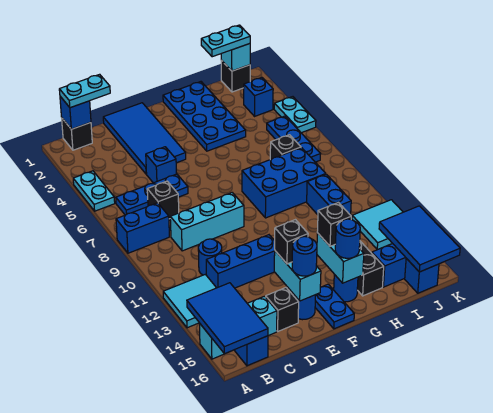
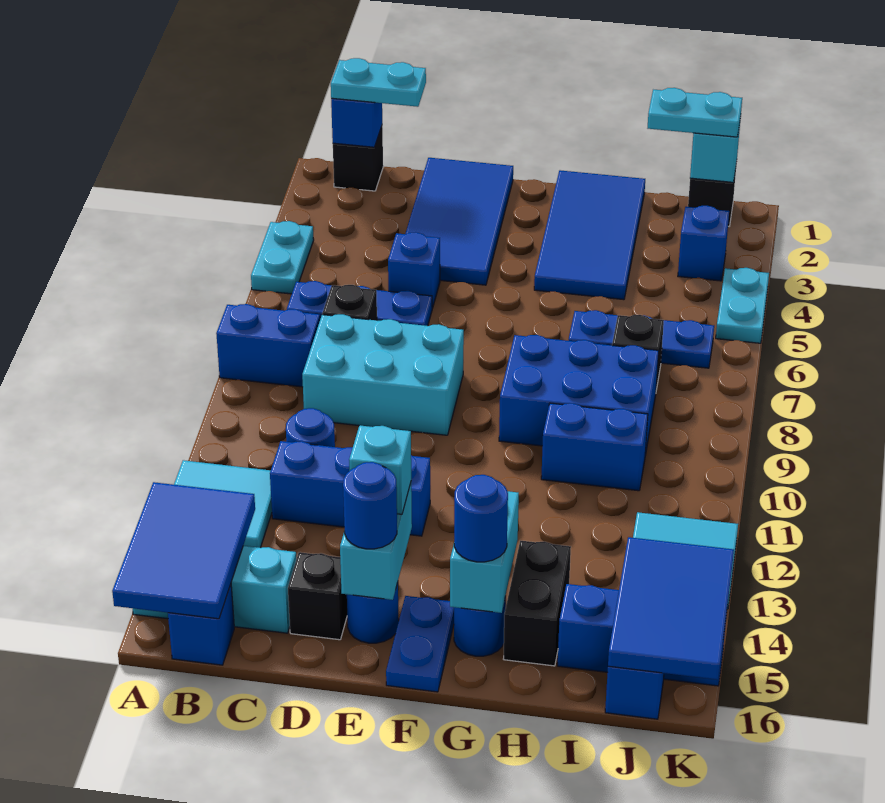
cyan 1x3 brick [170,193,244,251] -> cyan 2x3 brick [302,314,464,435]
black 1x1 brick [275,220,308,264] -> cyan 1x1 brick [349,425,411,514]
blue 2x4 plate [163,82,246,151] -> blue 2x4 tile [534,170,645,300]
black 1x1 brick [317,202,351,246] -> none
blue 1x2 brick [307,174,351,215] -> blue 1x2 brick turned to [541,403,648,491]
blue 1x3 plate [267,116,321,162] -> blue 1x3 plate turned to [569,310,714,368]

